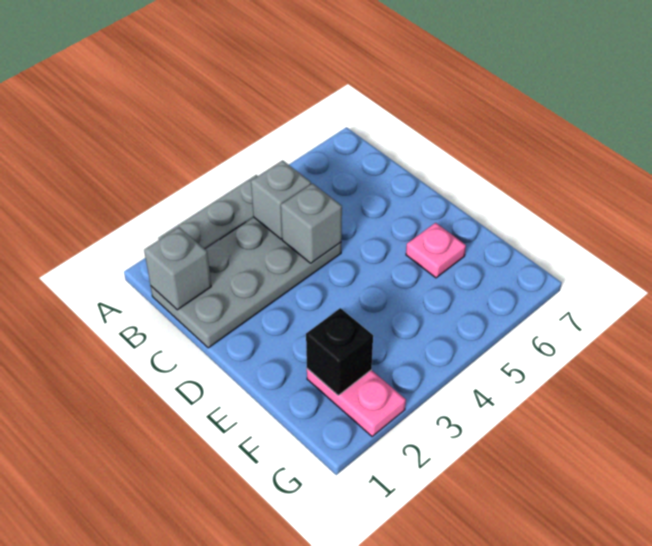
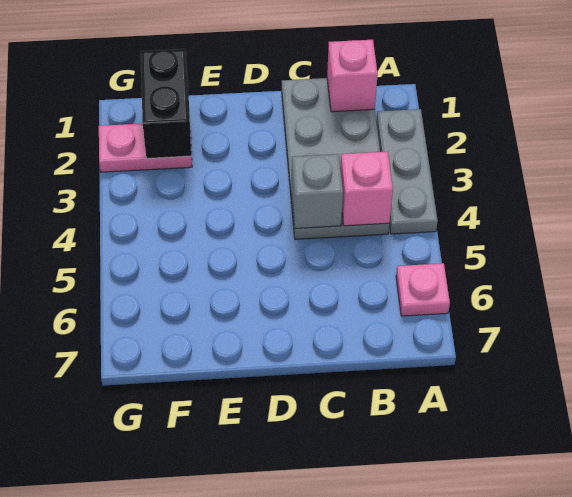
grey 1x1 brick [144,227,211,310] -> pink 1x1 brick [327,40,378,112]
grey 1x1 brick [251,160,311,239] -> pink 1x1 brick [340,151,393,226]
pink 1x1 plate [406,223,466,278] -> pink 1x1 plate moved to [396,263,450,316]
black 1x1 brick [306,308,373,395] -> black 1x2 brick [141,49,191,158]

